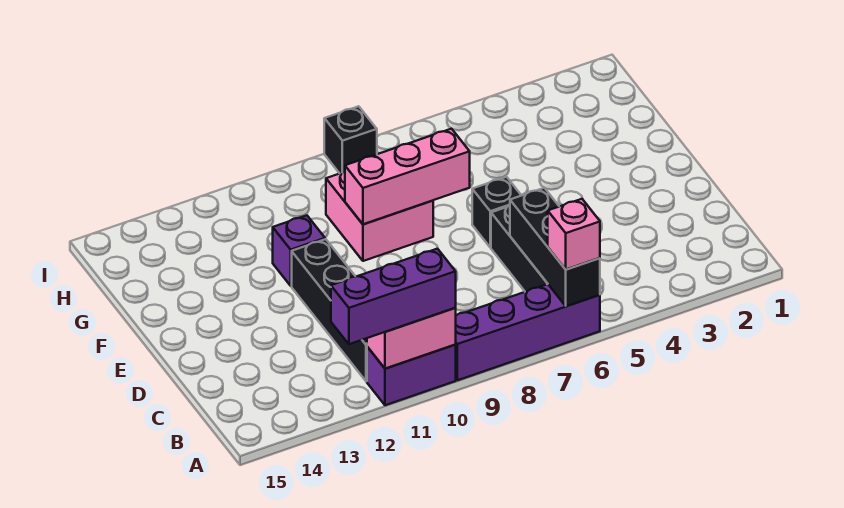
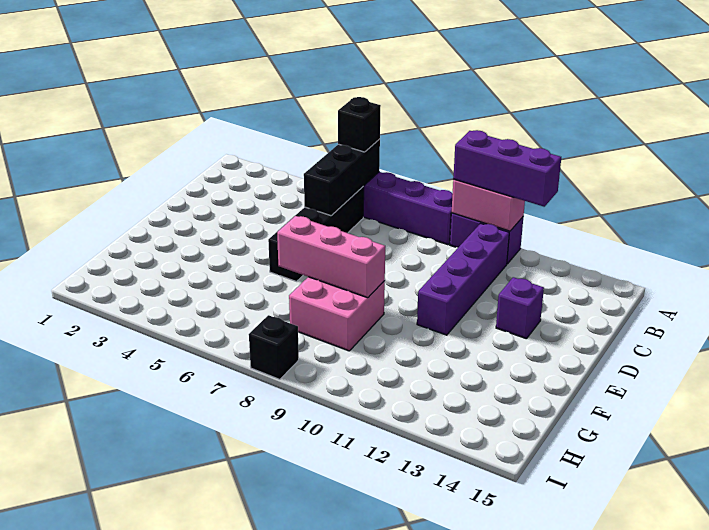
pink 1x1 brick [548,199,600,270] -> black 1x1 brick [338,97,381,152]
black 1x4 brick [292,239,367,381] -> purple 1x4 brick [417,223,509,335]
purple 1x1 brick [273,215,325,286] -> purple 1x1 brick moved to [496,277,544,339]

